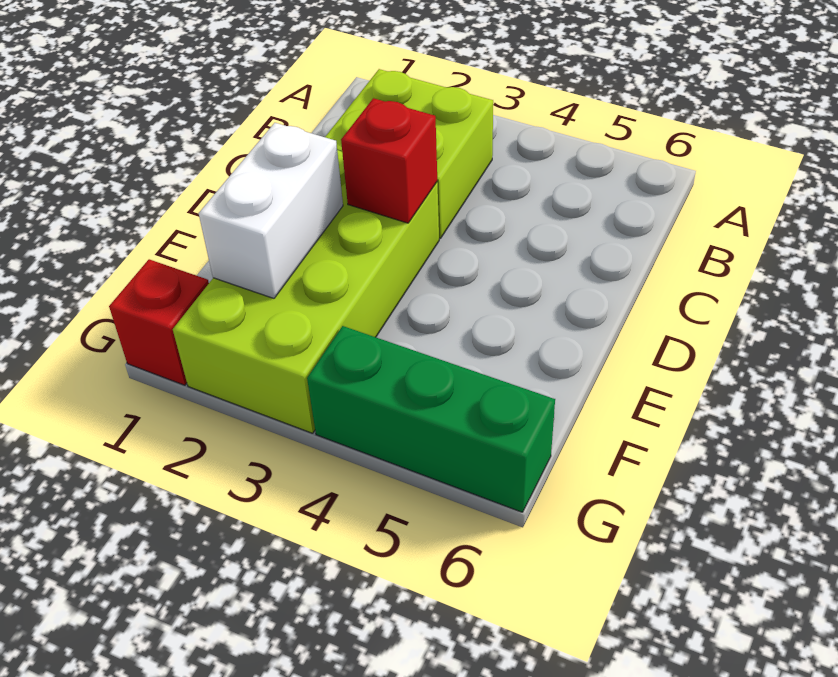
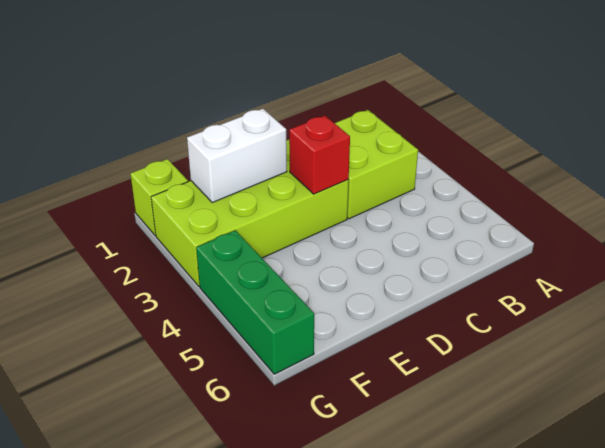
red 1x1 brick [109,259,209,385] -> lime 1x1 brick [130,159,188,236]

